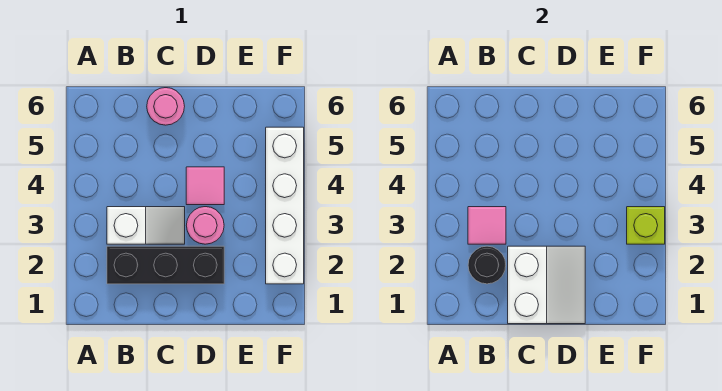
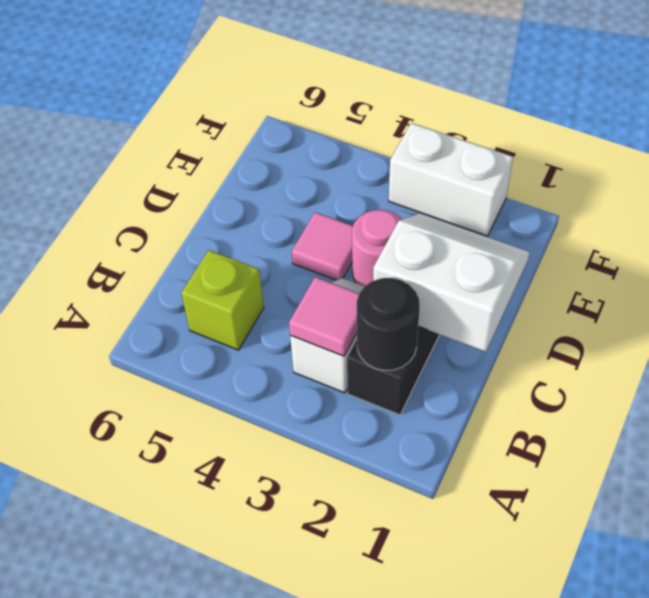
pink 1x1 round brick [147,88,185,125] -> none
white 1x4 brick [266,127,304,284] -> white 1x2 brick [389,123,513,236]
lime 1x1 brick [627,207,665,244] -> lime 1x1 brick moved to [181,250,264,350]

